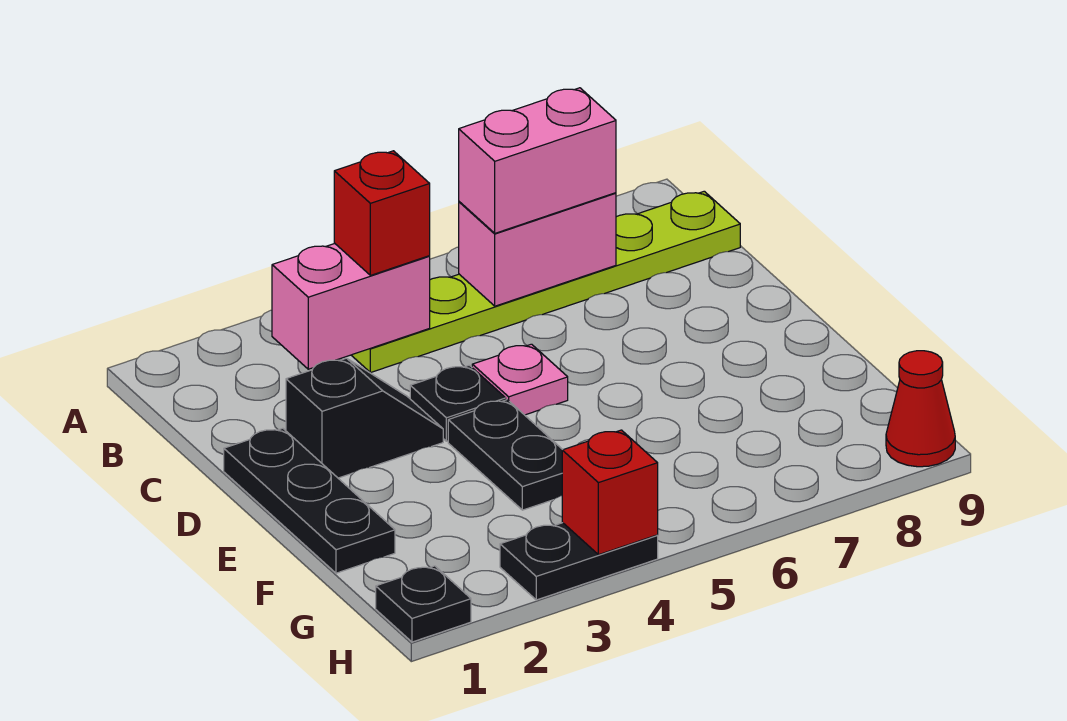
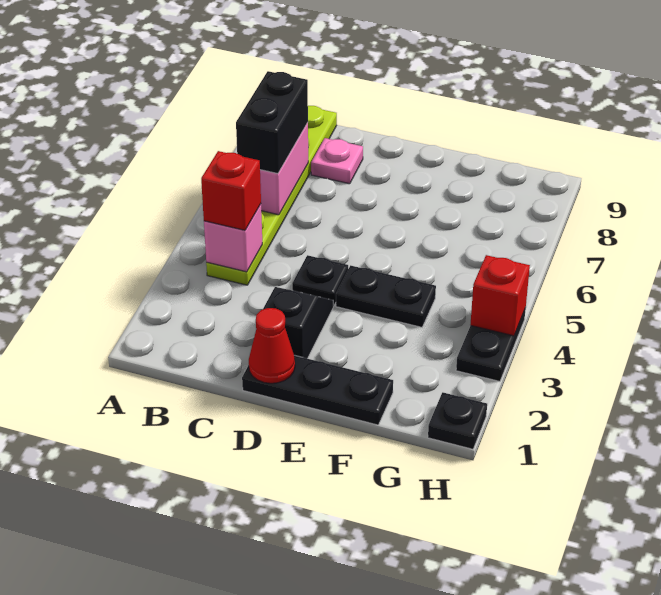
pink 1x2 brick [272,244,430,369] -> pink 1x1 brick [204,204,262,272]
pink 1x2 brick [459,88,616,233] -> black 1x2 brick [236,71,308,174]
pink 1x1 plate [472,344,568,415] -> pink 1x1 plate moved to [311,138,363,184]
red 1x1 cone [886,351,955,467] -> red 1x1 cone moved to [249,308,295,383]

